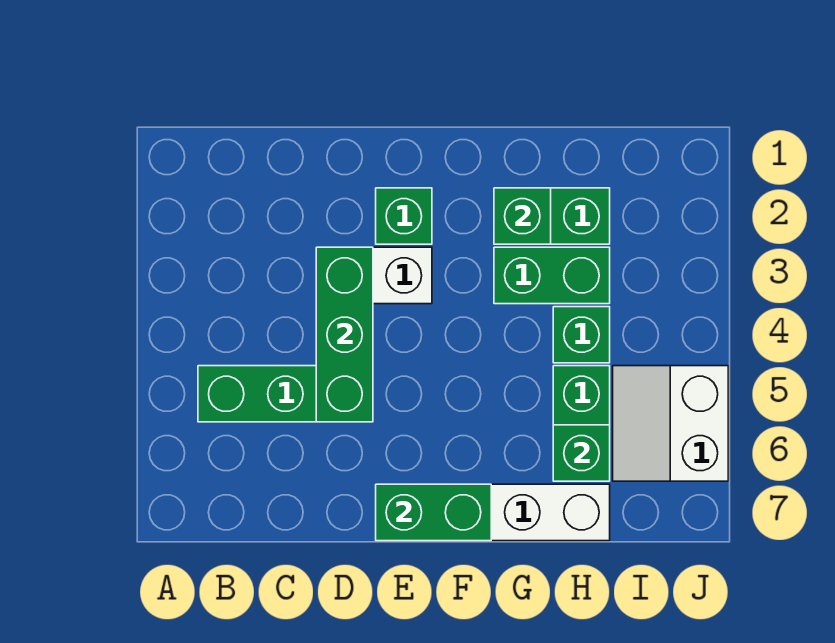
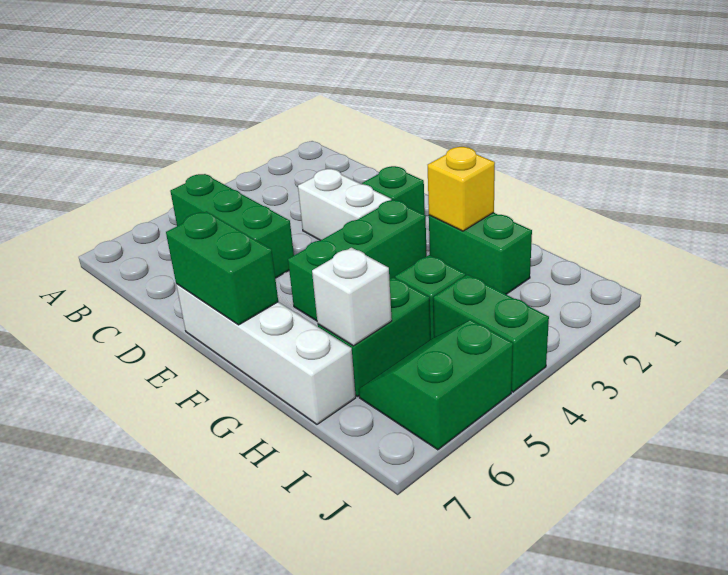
green 1x3 brick [316,247,373,422] -> green 1x3 brick moved to [288,200,427,321]
green 1x1 brick [494,188,551,244] -> yellow 1x1 brick [428,147,495,231]
green 1x2 brick [494,247,610,304] -> green 1x2 brick moved to [433,275,549,392]
green 1x1 brick [553,425,610,481] -> white 1x1 brick [312,248,392,346]
white 2x2 slope [613,366,728,481] -> green 2x2 slope [359,320,513,450]

